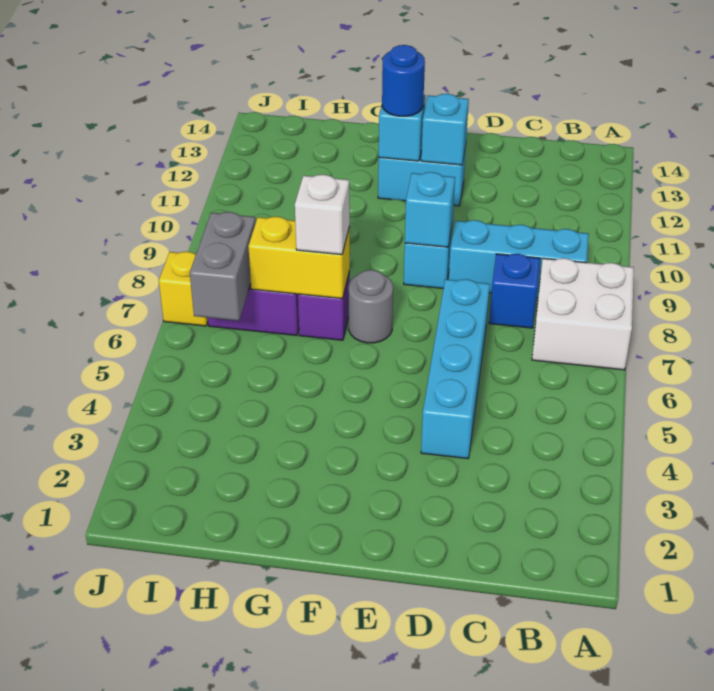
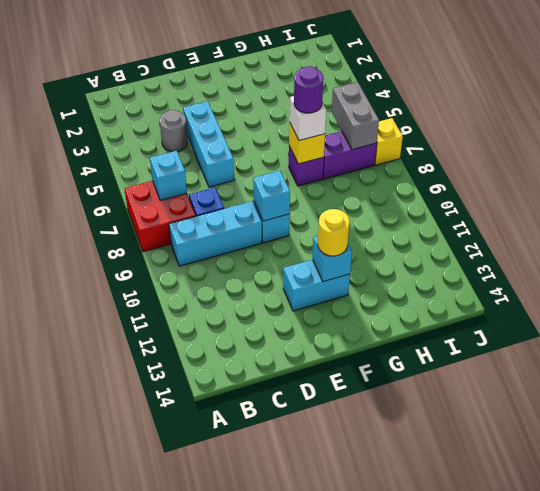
white 2x2 brick [532,258,634,370] -> red 2x2 brick [124,181,196,252]
cyan 1x4 brick [421,279,490,459] -> cyan 1x3 brick [183,101,234,187]
cyan 1x1 brick [421,94,469,165] -> cyan 1x1 brick moved to [150,151,187,201]
grey 1x1 round brick [349,270,393,343] -> grey 1x1 round brick moved to [160,110,188,152]
blue 1x1 round brick [382,45,425,116] -> yellow 1x1 round brick [318,209,350,256]
yellow 1x2 brick [248,217,350,299] -> yellow 1x1 brick [289,122,325,164]
none -> purple 1x1 round brick [294,66,323,113]

